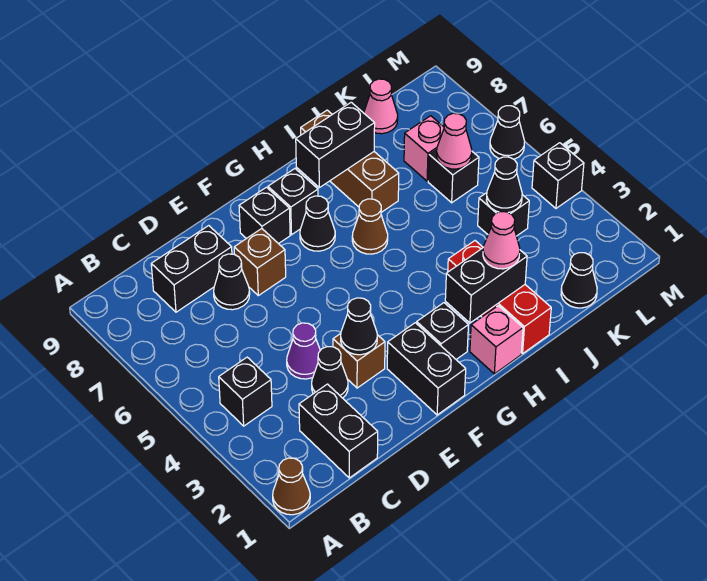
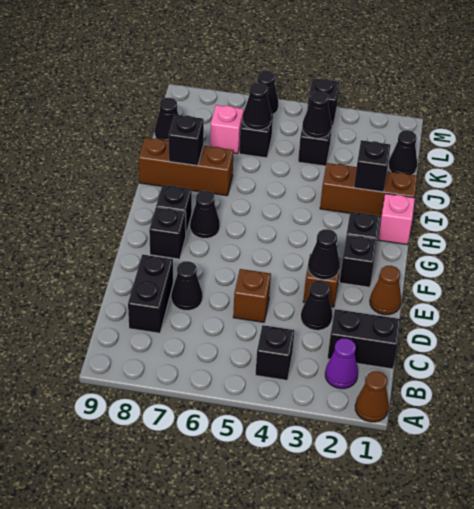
purple 1x1 cone [287,323,320,379] -> purple 1x1 cone moved to [325,338,358,389]
brown 1x1 brick [234,229,286,296] -> brown 1x1 brick moved to [233,269,271,322]
black 1x2 brick [387,323,466,415] -> black 1x1 brick [340,235,377,287]
black 1x2 brick [445,248,527,323] -> black 1x1 brick [354,140,391,192]
brown 1x1 cone [352,199,388,254] -> brown 1x1 cone moved to [370,266,401,315]
black 1x2 brick [296,102,375,188] -> black 1x1 brick [169,115,204,166]
red 1x3 brick [448,241,551,354] -> brown 1x3 brick [320,163,417,218]
pink 1x1 cone [483,212,520,269] -> none
pink 1x1 cone [437,113,472,169] -> black 1x1 cone [243,83,271,130]
pink 1x1 cone [364,79,398,134] -> black 1x1 cone [155,98,178,141]

